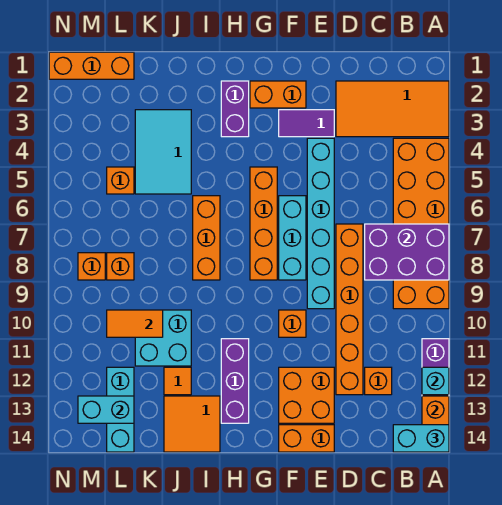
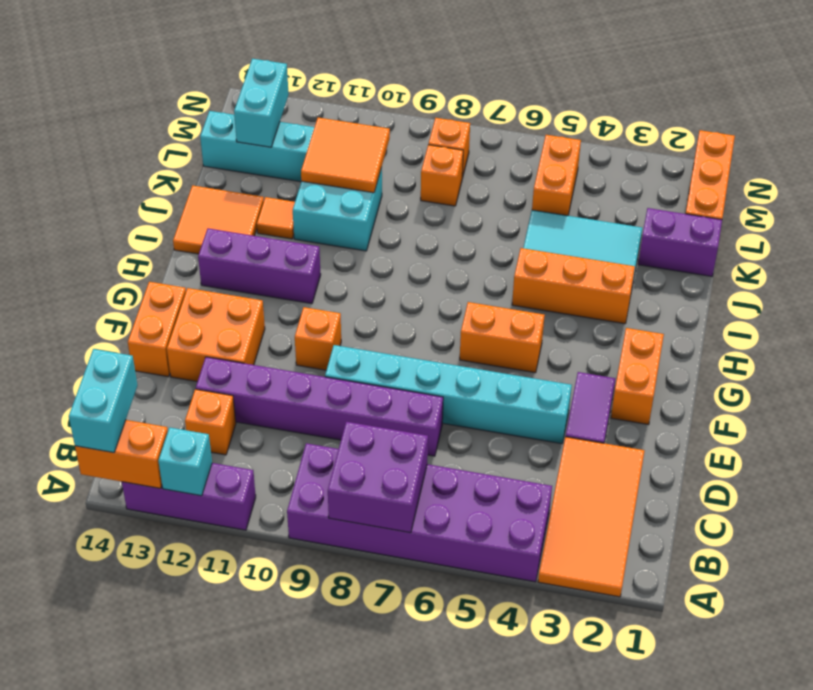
orange 2x6 brick [393,138,449,309] -> purple 2x6 brick [287,443,552,582]
purple 2x3 brick [365,224,449,280] -> purple 2x2 brick [328,422,428,533]
orange 1x6 brick [336,224,363,395] -> purple 1x6 brick [196,357,443,456]
cyan 1x3 brick [279,196,306,280] -> none
orange 1x4 brick [250,167,277,280] -> orange 1x2 brick [460,302,545,373]
purple 1x2 brick [221,81,249,137] -> purple 1x2 brick moved to [638,208,722,276]
orange 1x3 brick [193,196,220,280] -> orange 1x3 brick moved to [512,248,635,324]
orange 1x2 tile [107,310,163,337] -> orange 2x2 tile [301,118,390,193]
orange 1x1 brick [107,167,134,194] -> orange 1x2 brick [532,135,581,216]

